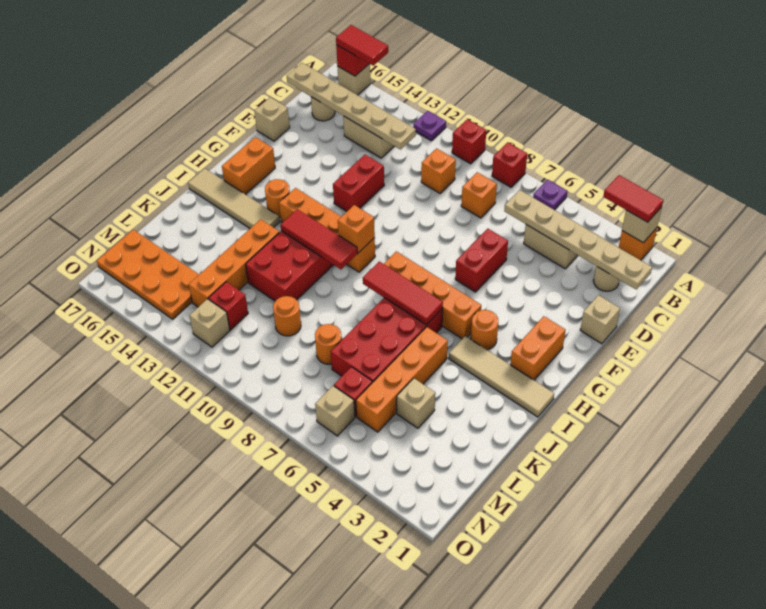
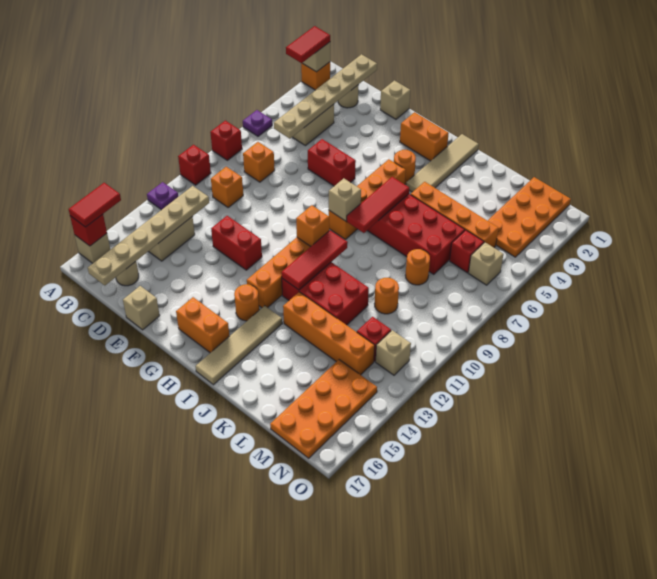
tan 1x1 brick [397,378,435,428] -> tan 1x1 brick moved to [329,178,361,221]
none -> orange 2x4 plate [488,177,571,257]

